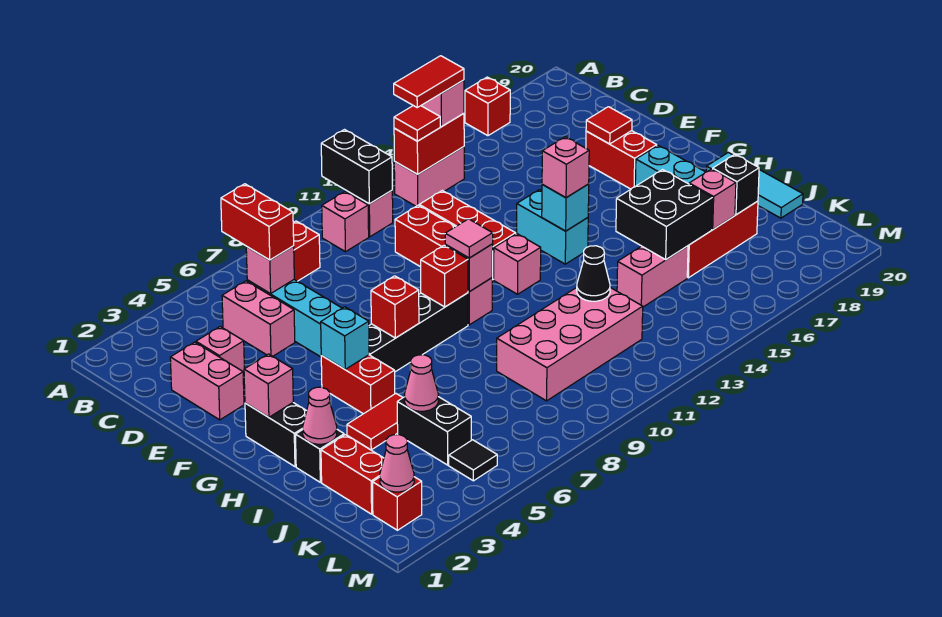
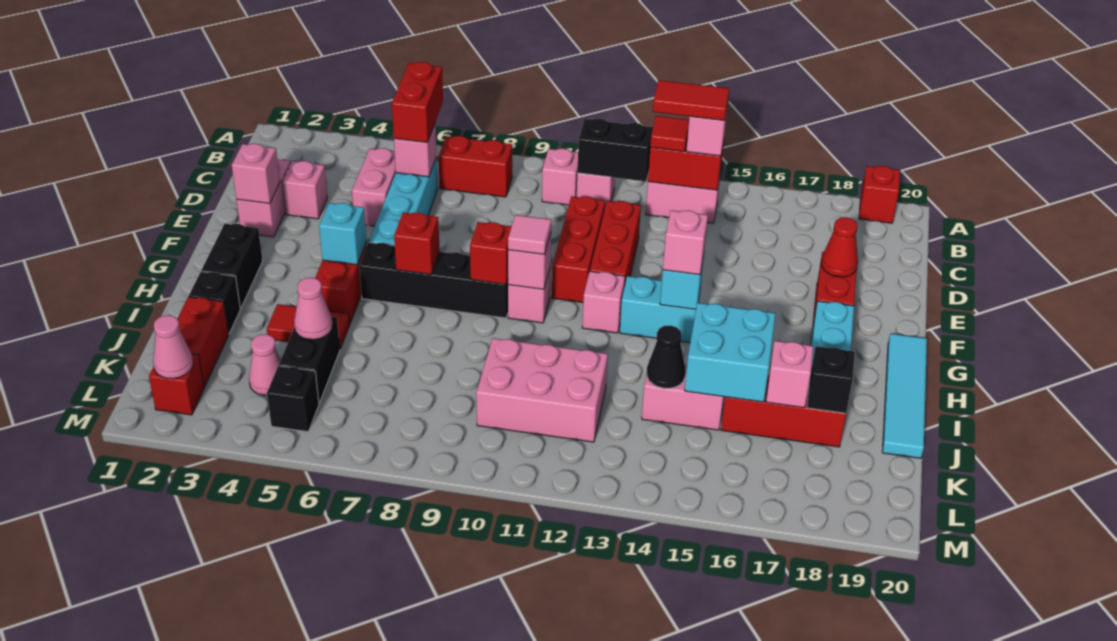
black 1x2 brick [321,130,392,204] -> black 1x2 brick turned to [577,118,653,181]
red 1x1 brick [465,77,510,136] -> red 1x1 brick moved to [859,166,900,223]
red 1x1 tile [586,107,632,144] -> red 1x1 cone [821,217,858,277]
cyan 1x2 brick [517,190,588,264] -> cyan 1x2 brick turned to [620,276,700,343]
pink 1x1 brick [244,354,293,417] -> pink 1x1 brick moved to [232,144,280,203]
cyan 1x3 tile [706,153,803,218] -> cyan 1x4 tile [882,334,927,458]
pink 1x1 cone [303,387,337,444] -> pink 1x1 cone moved to [249,334,280,395]
black 2x2 brick [616,170,713,259] -> cyan 2x2 brick [685,303,776,402]
pink 2x4 brick [497,287,643,401] -> pink 2x3 brick [476,338,608,442]
black 1x1 cone [577,246,610,301] -> black 1x1 cone moved to [647,326,685,388]
black 1x1 tile [449,440,497,481] -> black 1x1 brick [267,366,319,432]

